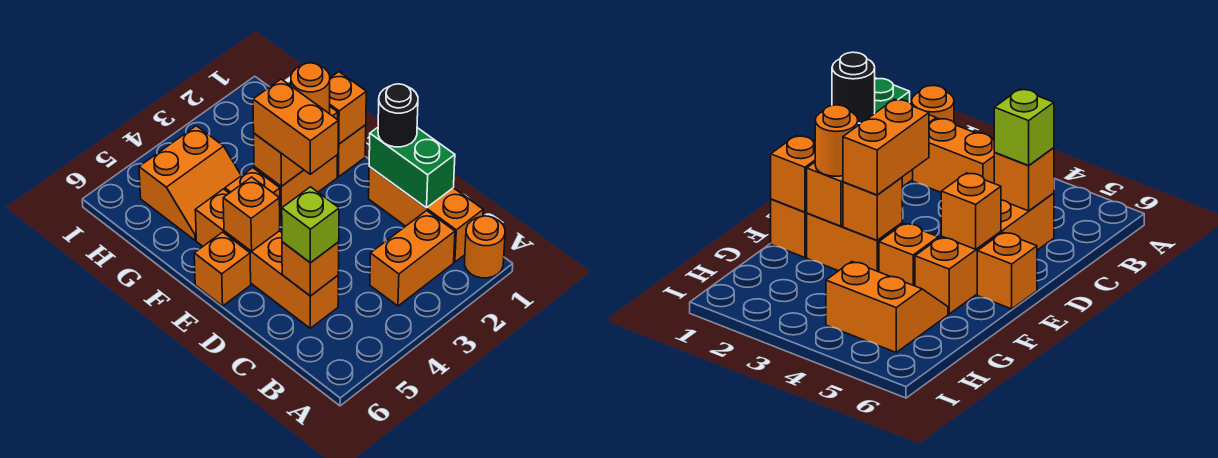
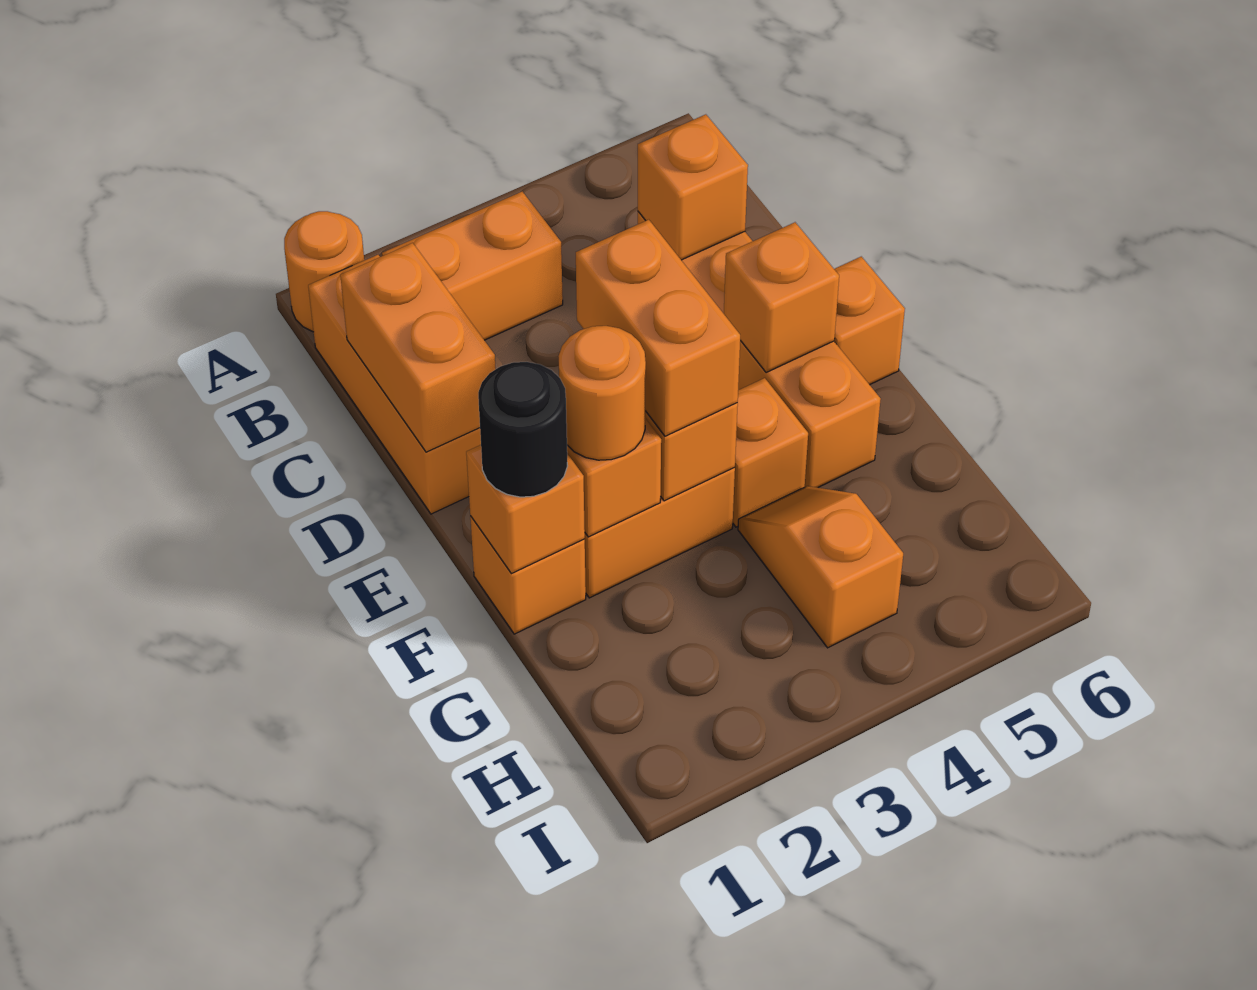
green 1x2 brick [369,128,455,208] -> orange 1x2 brick [340,243,496,452]
lime 1x1 brick [282,187,339,263] -> none
black 1x1 round brick [378,84,418,147] -> black 1x1 round brick moved to [478,362,567,497]
orange 2x2 slope [139,126,241,240] -> orange 1x2 slope [738,486,903,648]

